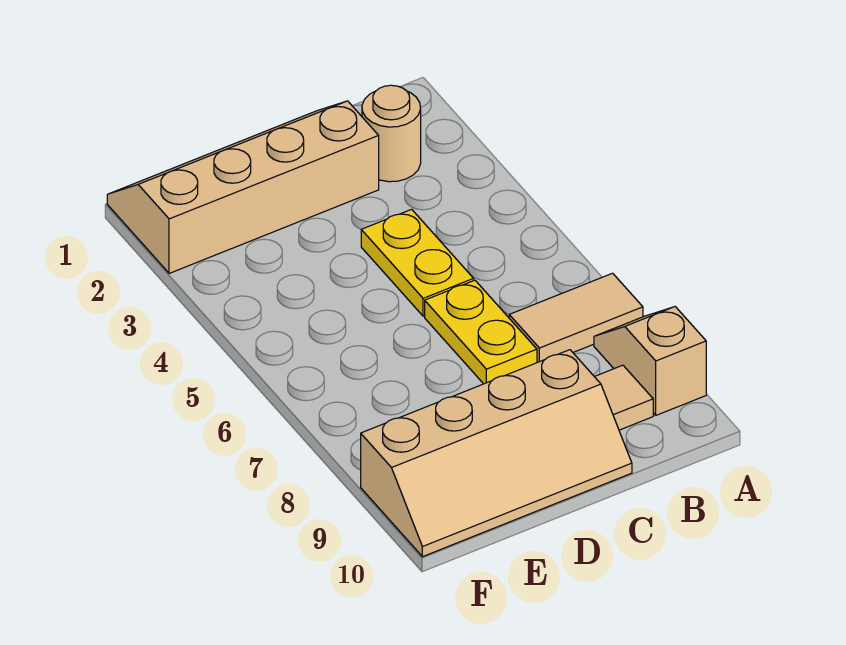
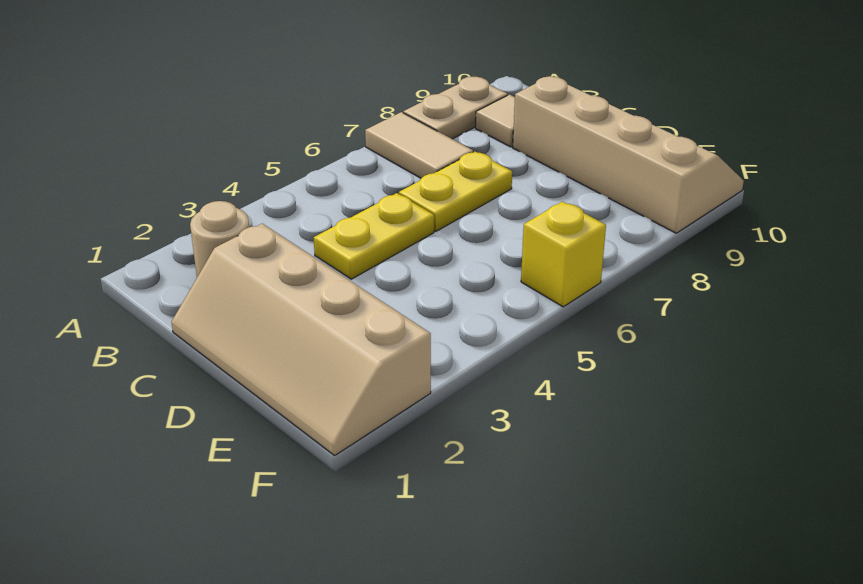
tan 1x2 slope [594,307,706,415] -> tan 1x2 plate [403,77,508,139]
none -> yellow 1x1 brick [521,202,606,307]

